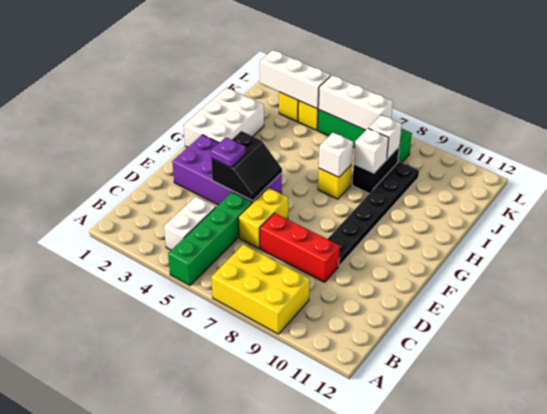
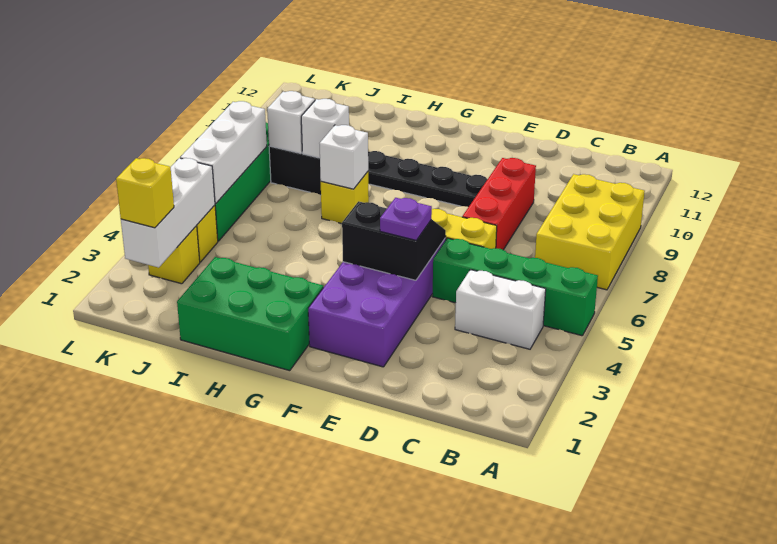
white 2x3 brick [184,88,264,147] -> green 2x3 brick [177,257,323,371]
none -> yellow 1x1 brick [116,158,174,228]

